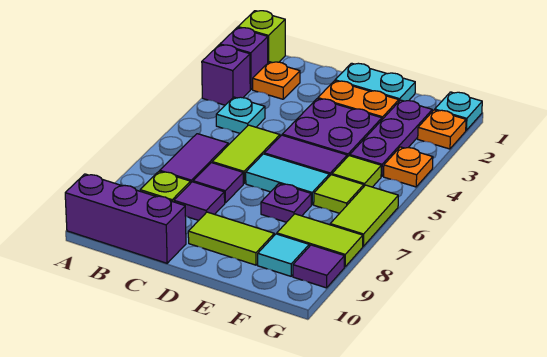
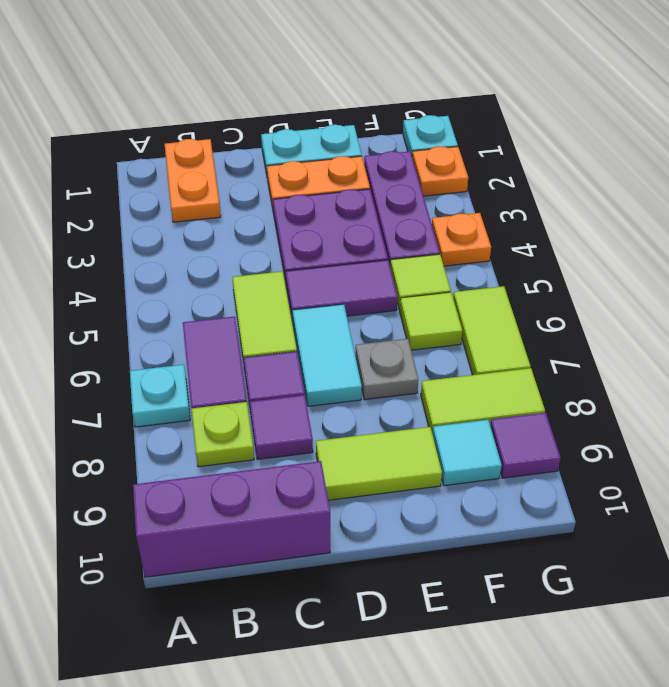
lime 1x1 brick [238,11,285,63] -> none
purple 1x1 brick [220,28,268,90] -> none
purple 1x1 brick [202,45,250,105] -> none
orange 1x1 plate [253,62,300,99] -> orange 1x2 plate [165,139,221,222]
cyan 1x1 plate [216,97,265,133] -> cyan 1x1 plate moved to [130,365,190,427]
cyan 1x2 tile [246,154,329,205] -> cyan 1x2 tile turned to [293,304,362,406]
purple 1x1 plate [261,184,311,222] -> grey 1x1 plate [355,339,419,400]

